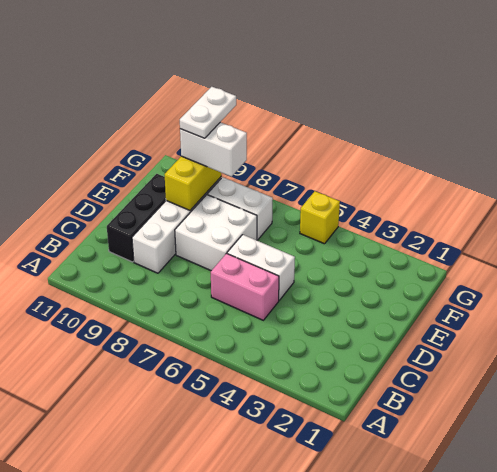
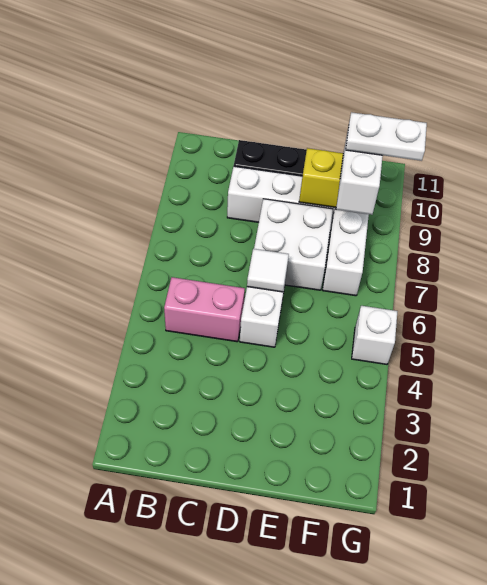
pink 1x2 brick [211,254,279,320] -> pink 1x2 brick turned to [164,277,245,342]
none -> white 1x1 tile [247,249,289,292]
yellow 1x1 brick [300,191,340,244] -> white 1x1 brick [352,306,397,364]

